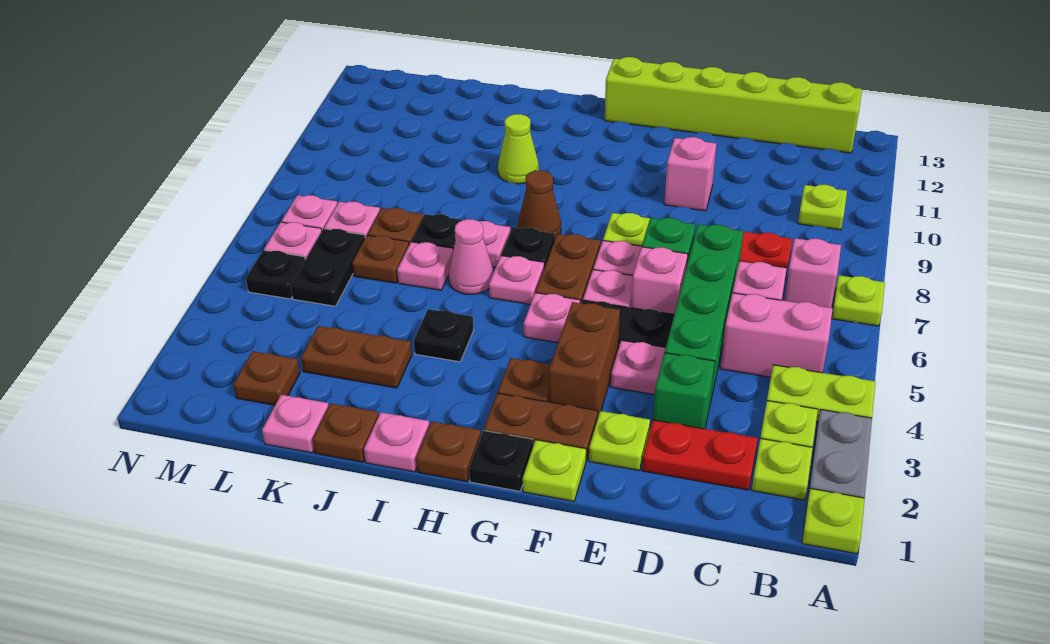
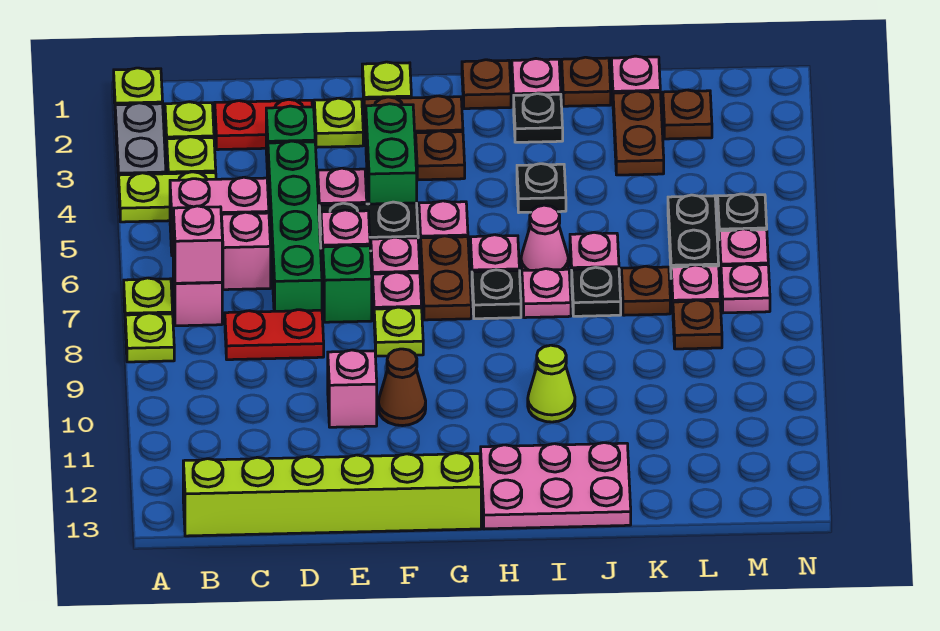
none -> pink 1x1 brick [173,206,222,283]
lime 1x1 plate [798,185,847,230] -> lime 1x1 plate moved to [125,313,174,362]
brown 1x2 brick [549,302,620,419] -> green 1x2 brick [366,104,417,204]
black 1x1 plate [469,430,533,491] -> black 1x1 plate moved to [514,94,563,142]
brown 1x1 cone [518,170,561,239] -> brown 1x1 cone moved to [378,349,426,426]
none -> pink 2x3 plate [481,443,631,529]
brown 1x2 plate [301,326,412,388] -> brown 1x2 plate turned to [613,91,664,175]
brown 1x1 plate [352,235,409,283] -> brown 1x1 plate moved to [673,300,722,349]

